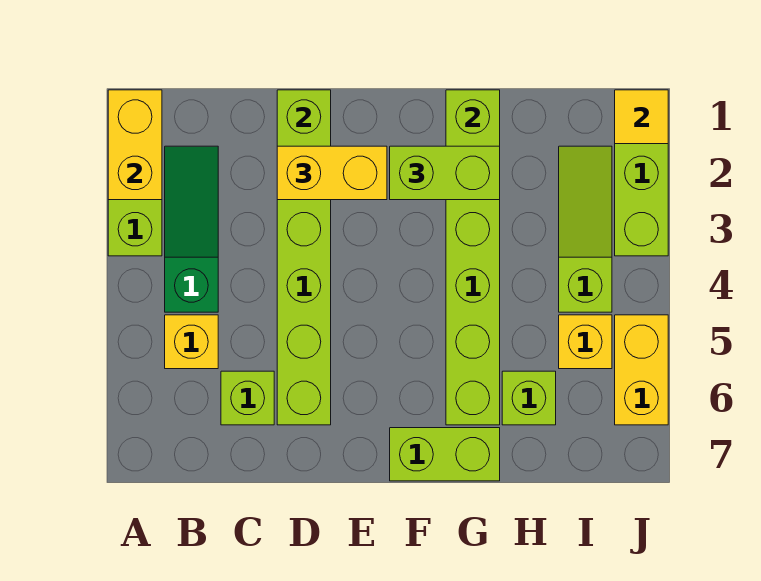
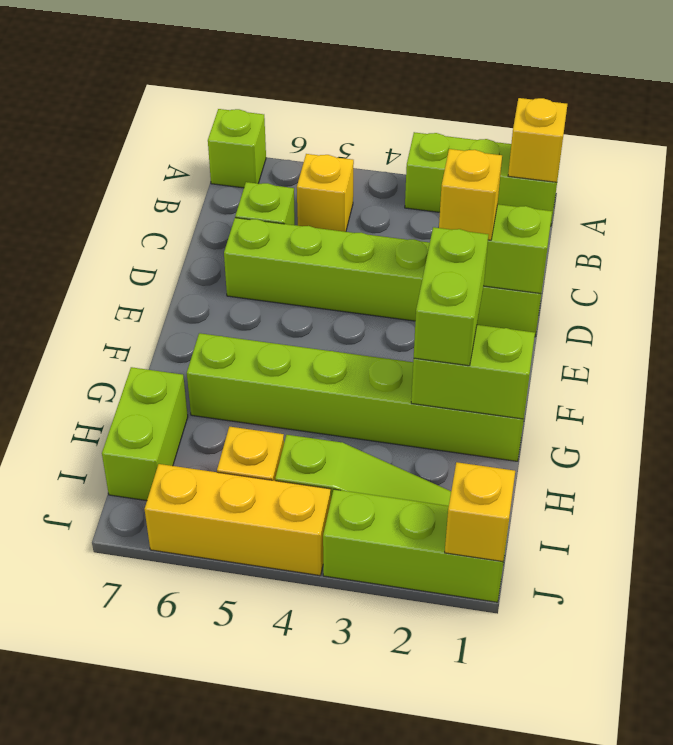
yellow 1x2 brick [108,90,162,200] -> yellow 1x1 brick [508,98,567,182]
green 1x3 slope [165,146,218,312] -> none
yellow 1x2 brick [277,146,387,200] -> yellow 1x1 brick [439,149,502,240]
lime 1x2 brick [390,428,500,481] -> lime 1x2 brick moved to [102,367,188,501]
lime 1x1 brick [502,371,556,425] -> lime 1x1 brick moved to [208,109,266,188]
yellow 1x1 tile [615,90,668,144] -> yellow 1x1 brick [445,462,515,562]
yellow 1x2 brick [615,315,668,425] -> yellow 1x3 brick [145,464,331,576]

